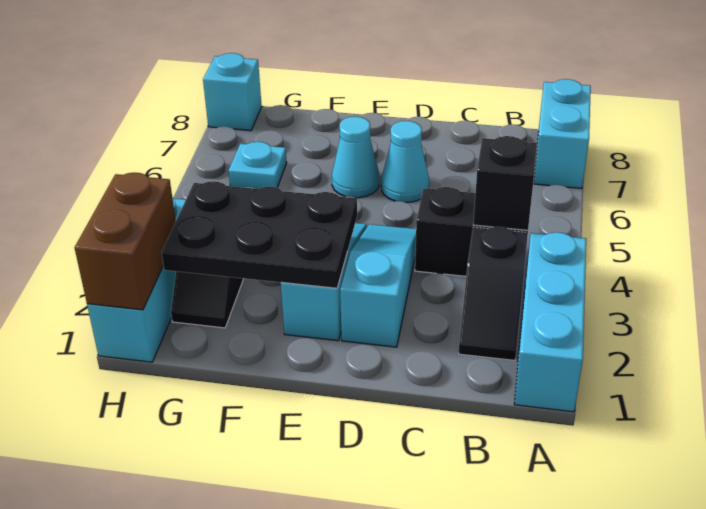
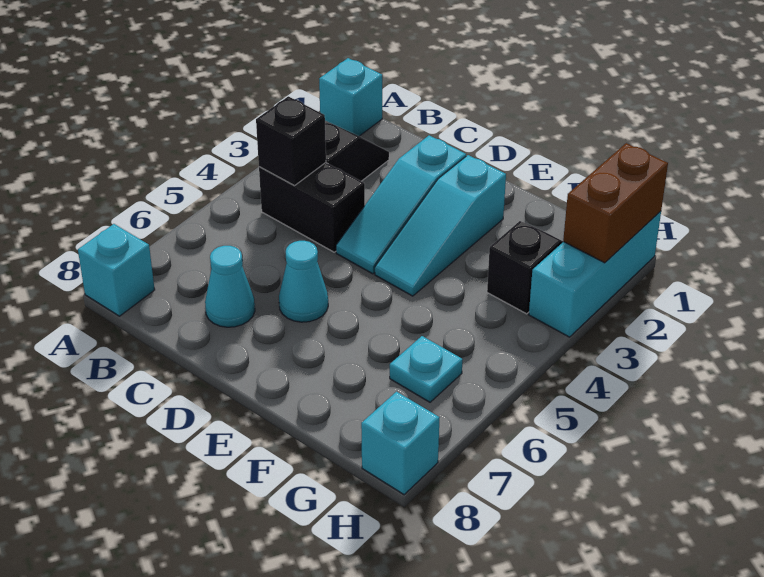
cyan 1x3 brick [514,232,586,412] -> cyan 1x1 brick [319,58,382,136]
cyan 1x2 brick [534,79,591,188] -> cyan 1x1 brick [78,224,155,316]
black 2x3 plate [162,181,357,288] -> none
cyan 1x1 cone [332,117,379,198] -> cyan 1x1 cone moved to [205,246,255,327]

